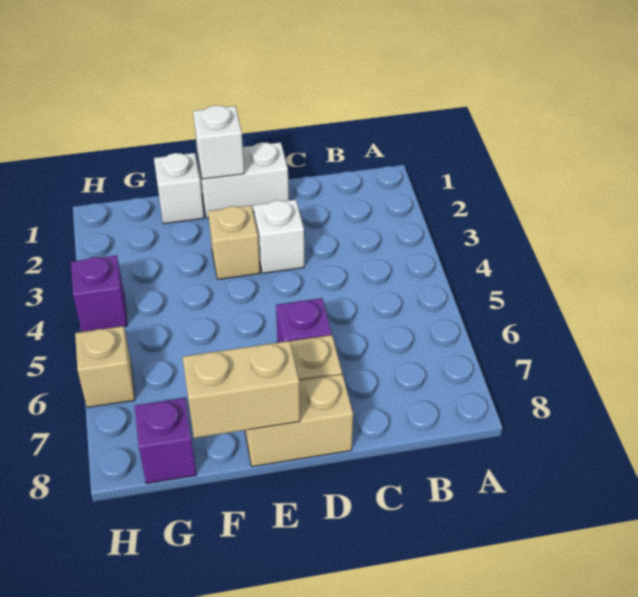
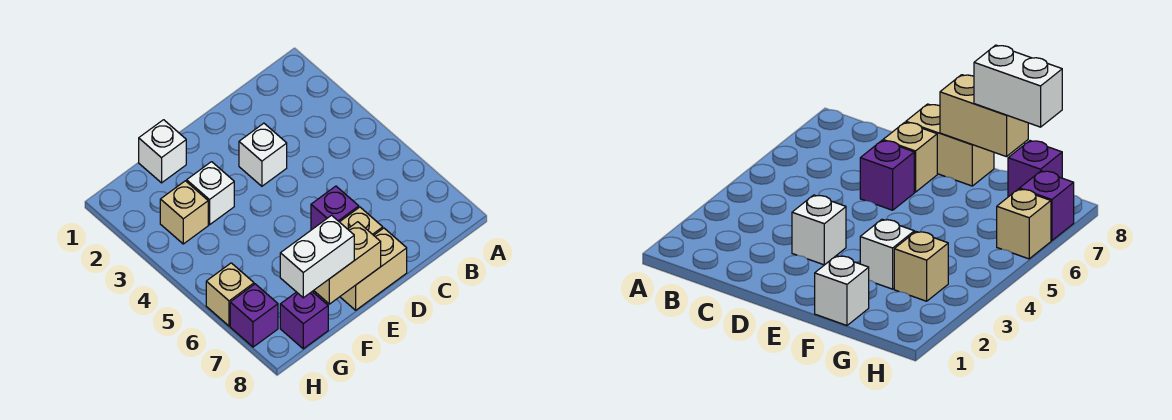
white 1x2 brick [198,142,289,218] -> white 1x2 brick moved to [280,215,354,298]
white 1x1 brick [193,105,244,179] -> white 1x1 brick moved to [187,162,234,225]
tan 1x1 brick [208,205,260,279] -> tan 1x1 brick moved to [160,181,208,244]
purple 1x1 brick [71,255,127,332] -> purple 1x1 brick moved to [230,284,278,347]

